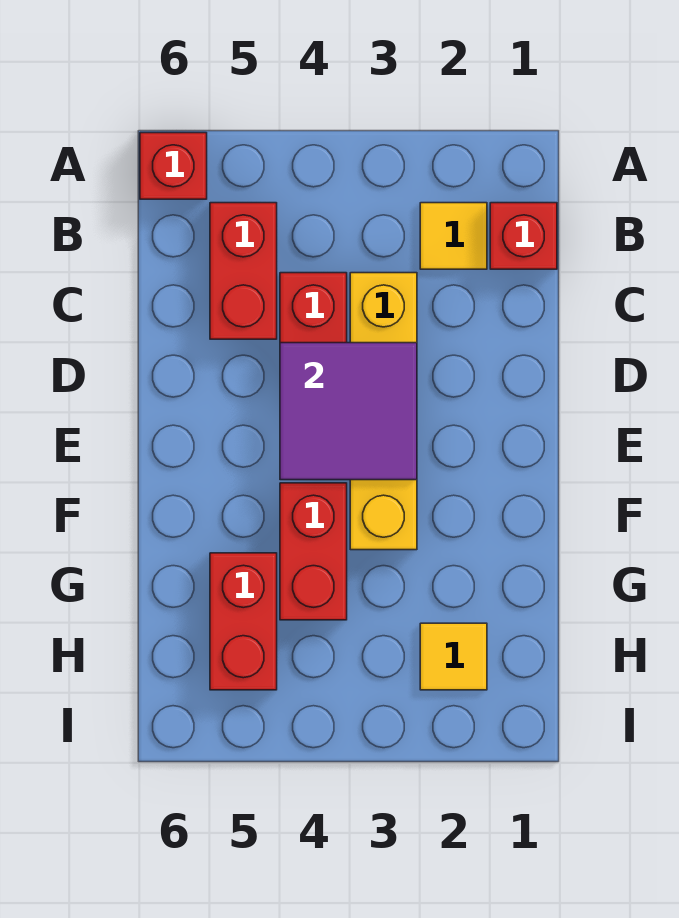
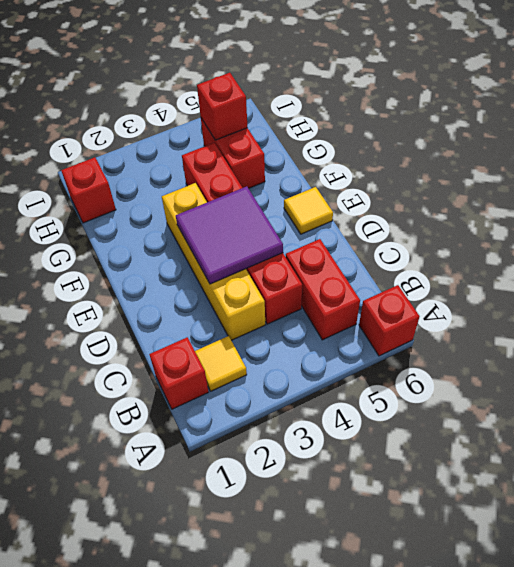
none -> red 1x1 brick [61,157,116,223]
yellow 1x1 tile [420,623,487,690] -> yellow 1x1 tile moved to [284,187,333,234]
none -> red 1x1 brick [197,73,248,140]

